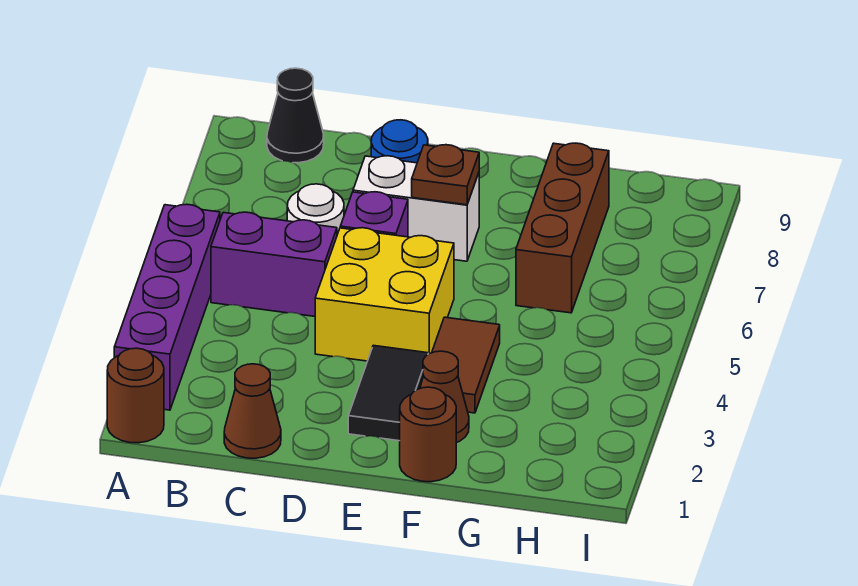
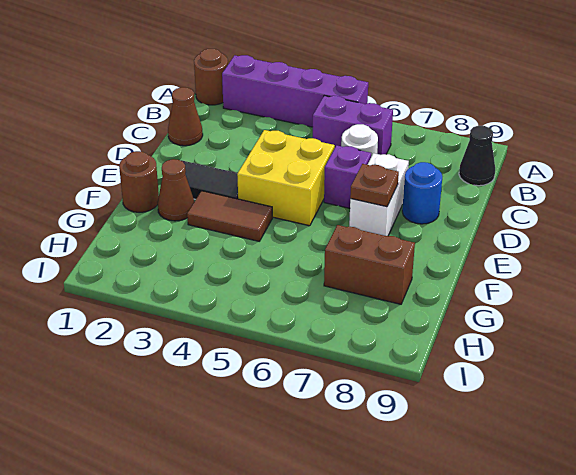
purple 1x2 brick [211,212,337,316] -> purple 1x2 brick turned to [313,96,393,155]
brown 1x3 brick [516,143,609,313] -> brown 1x2 brick [324,225,415,304]

